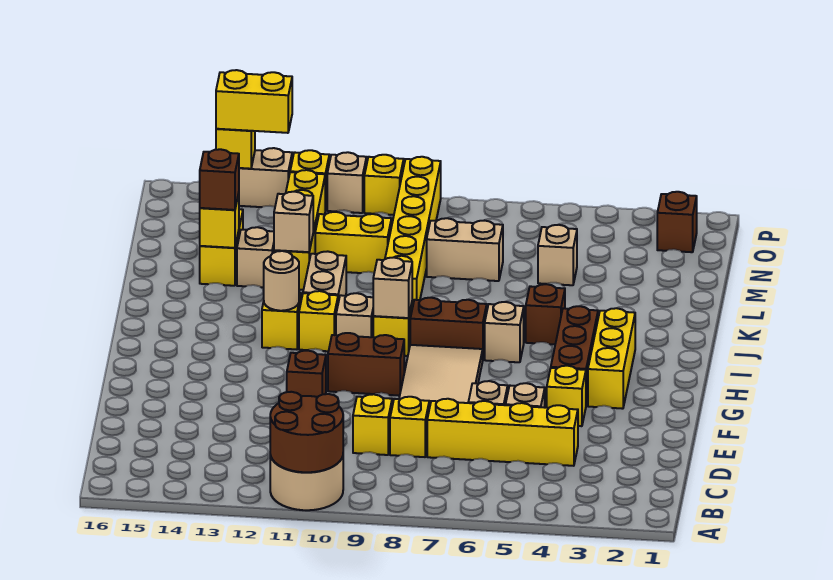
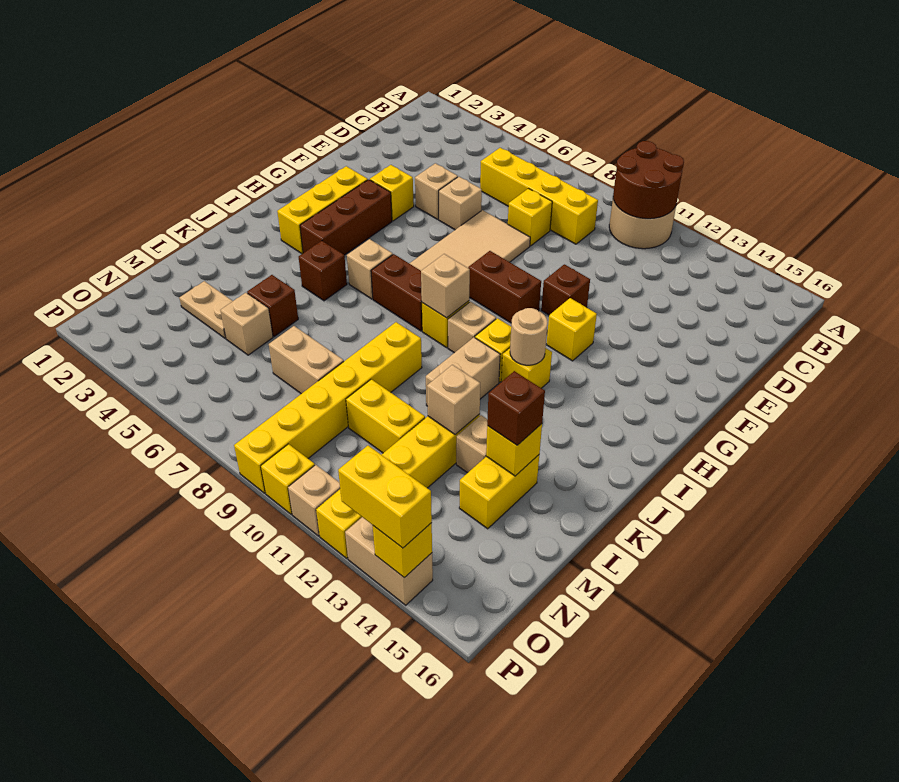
yellow 1x4 brick [427,399,578,466] -> yellow 1x4 brick moved to [480,148,598,244]
yellow 1x1 brick [353,394,392,455] -> yellow 1x1 brick moved to [546,298,597,361]
none -> tan 1x2 plate [179,281,233,338]
brown 1x1 brick [657,192,697,252] -> brown 1x1 brick moved to [247,275,298,336]

